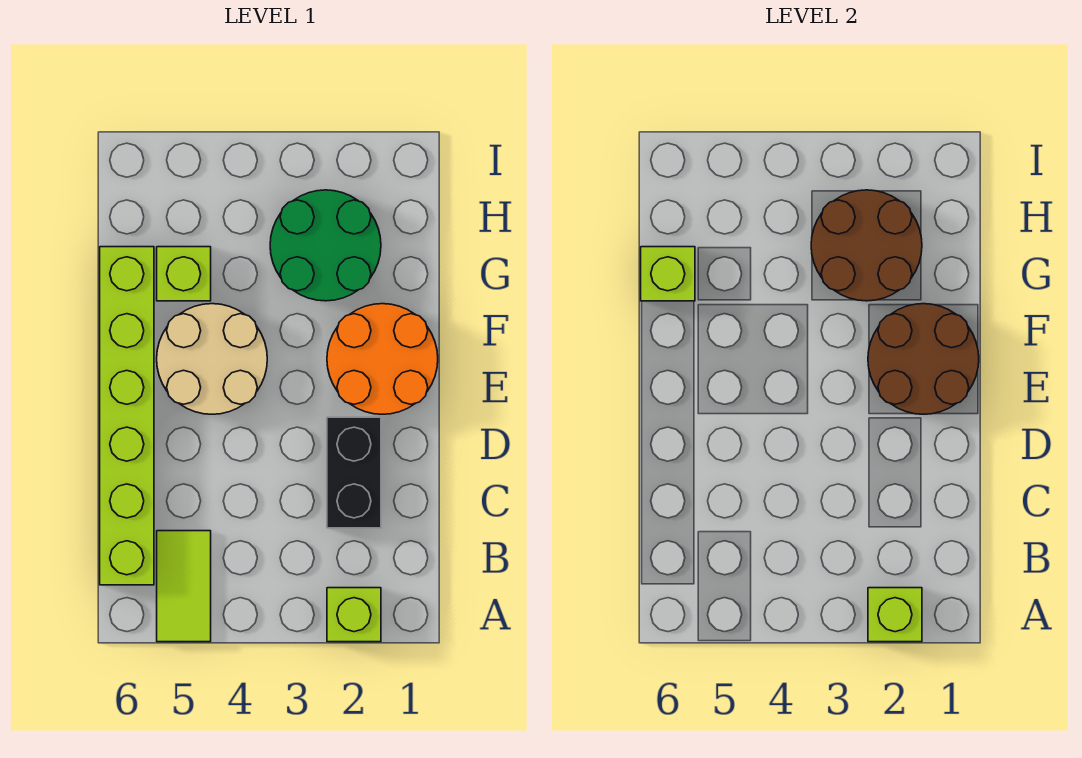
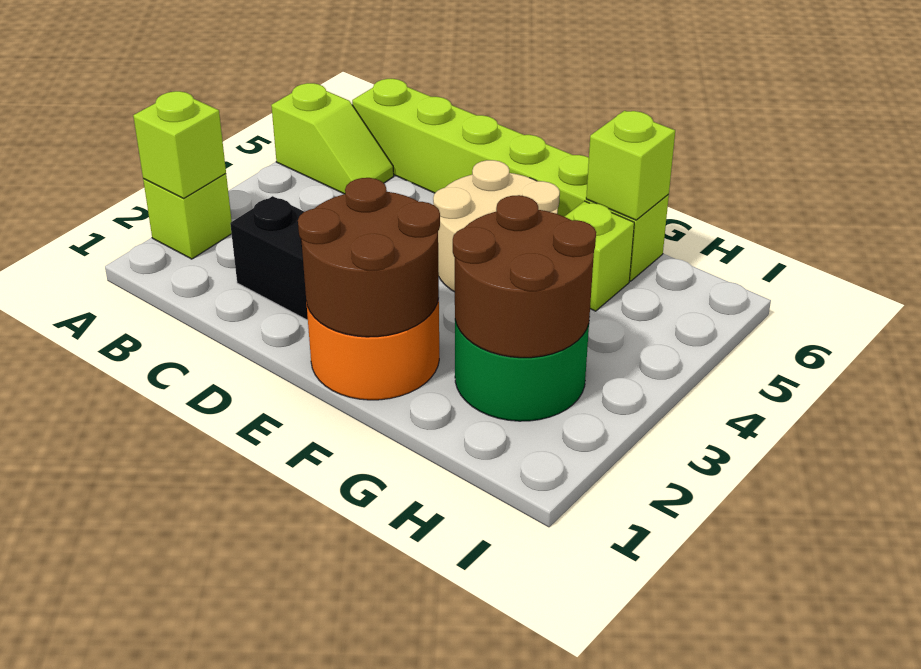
lime 1x2 tile [157,531,211,642] -> lime 1x2 slope [271,83,394,194]

